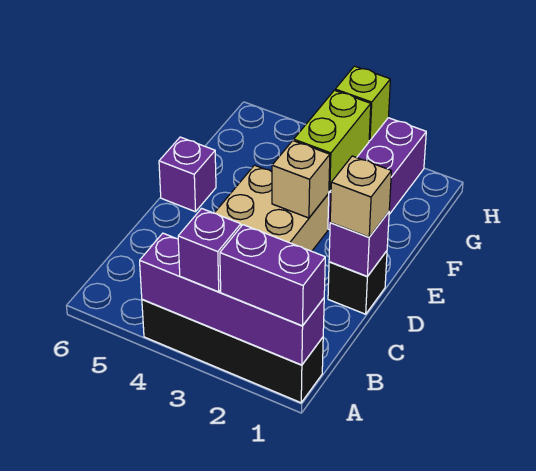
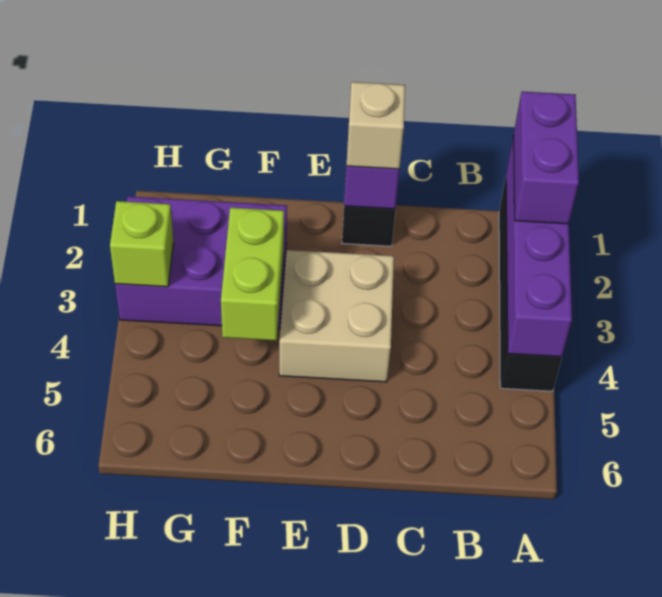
purple 1x1 brick [178,208,241,292] -> none
tan 1x1 brick [272,141,330,218] -> none
purple 1x1 brick [159,137,216,212] -> none
lime 1x2 brick [294,90,371,192] -> lime 1x2 brick turned to [221,207,284,341]

